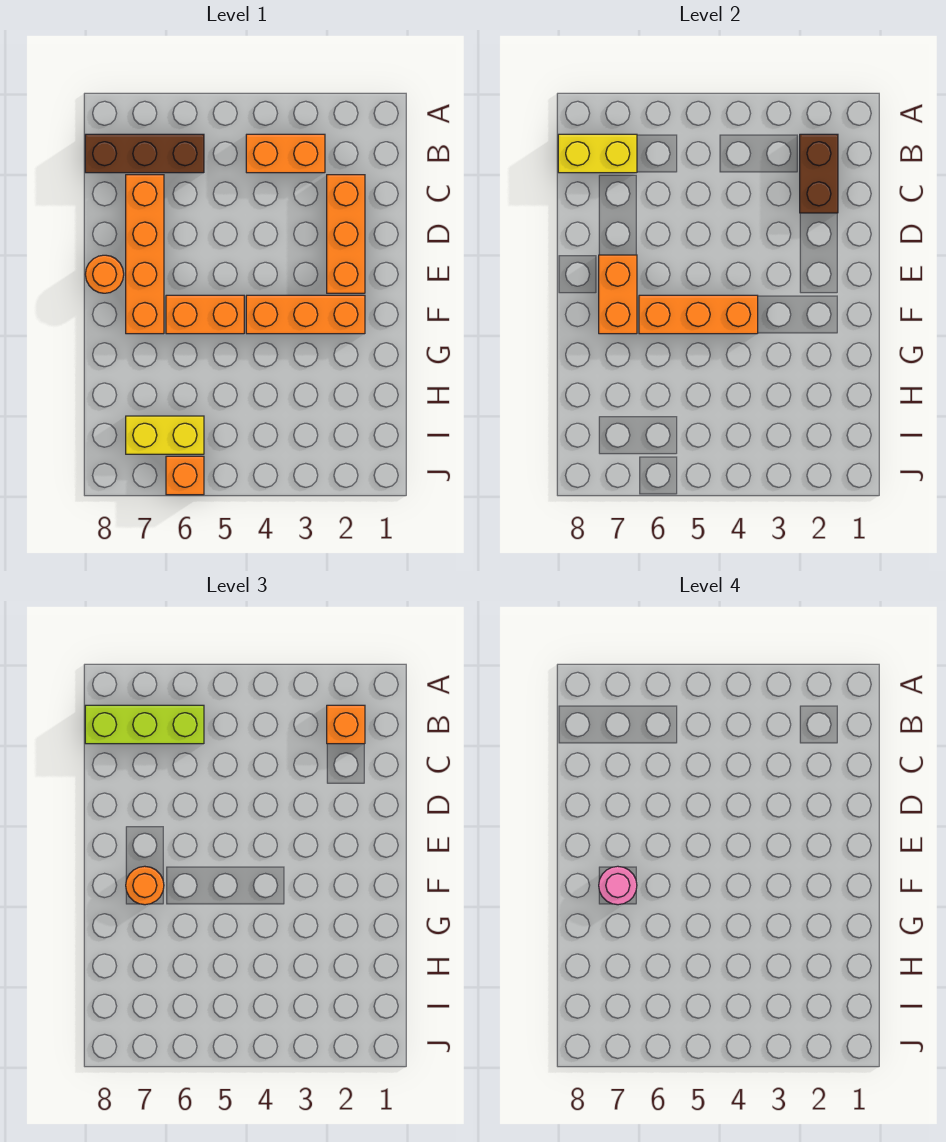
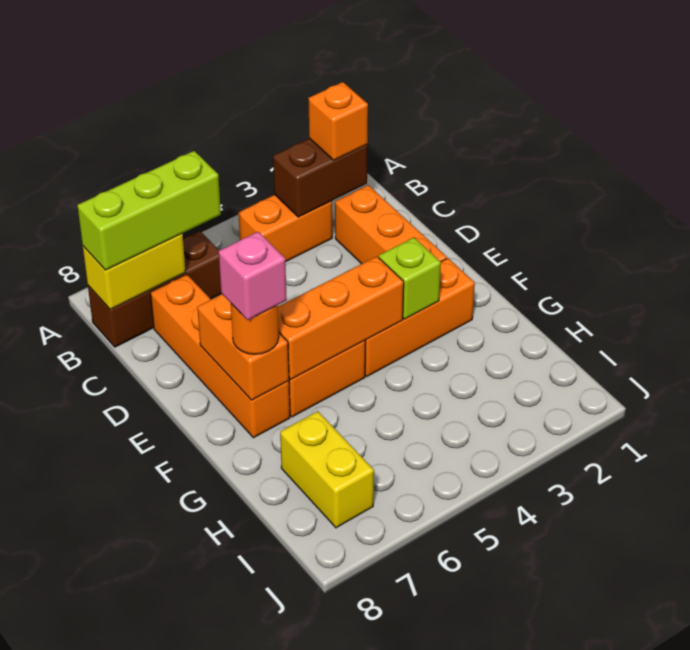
brown 1x2 brick [800,134,838,213] -> brown 1x2 brick turned to [273,138,368,217]
orange 1x1 round brick [85,255,124,293] -> none
none -> lime 1x1 brick [379,237,441,319]
pink 1x1 round brick [599,866,637,905] -> pink 1x1 brick [219,232,287,320]
yellow 1x2 brick [126,416,204,454] -> yellow 1x2 brick turned to [280,411,374,528]
orange 1x1 brick [166,456,204,495] -> none

